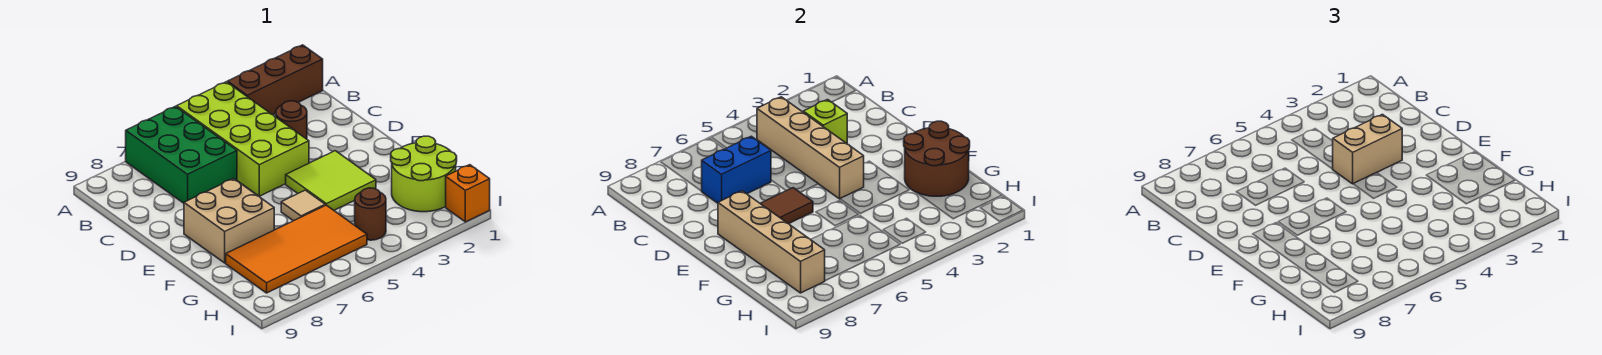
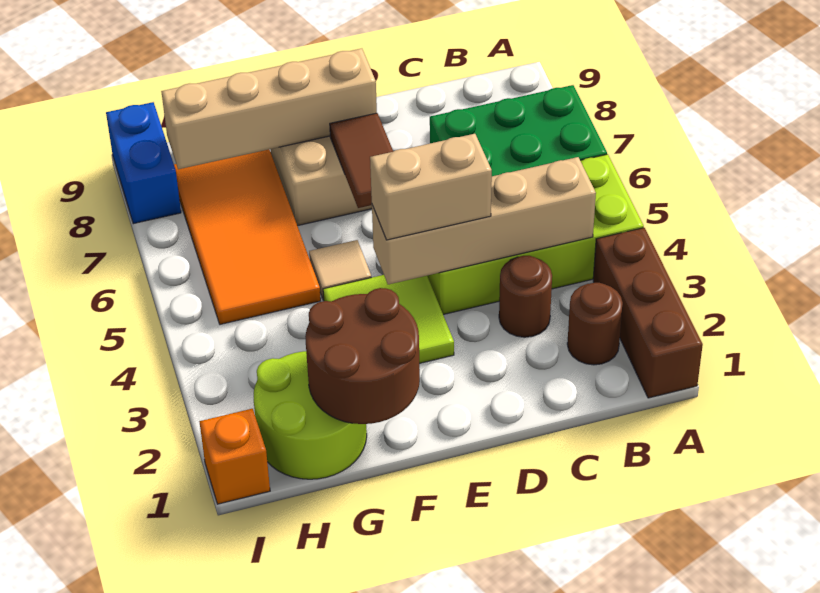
lime 1x1 brick [803,100,847,143] -> none
blue 1x2 brick [702,136,771,203] -> blue 1x2 brick moved to [106,102,181,224]
tan 1x2 brick [1333,114,1402,184] -> tan 1x2 brick turned to [370,134,492,240]
brown 1x1 round brick [355,188,386,240] -> brown 1x1 round brick moved to [567,283,623,365]

